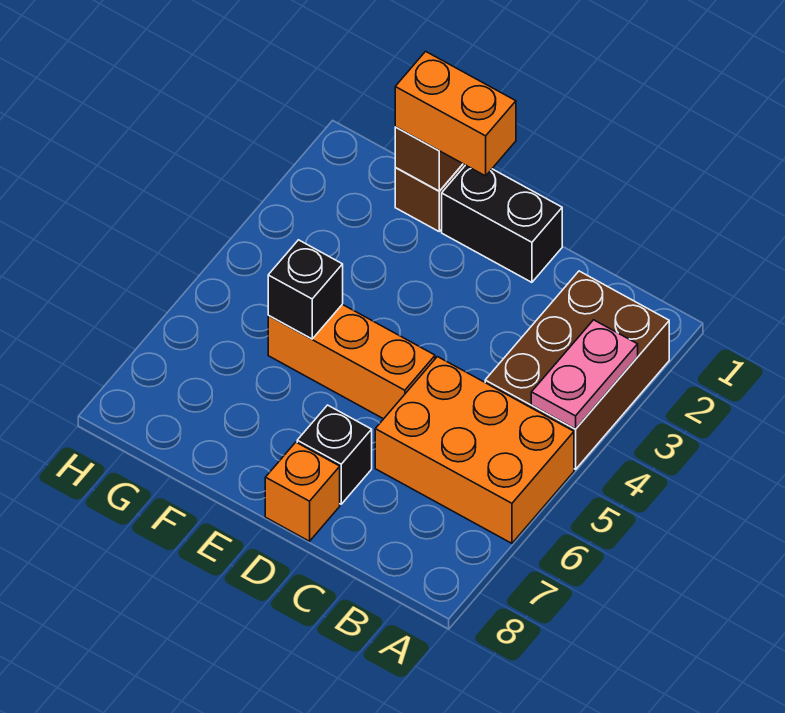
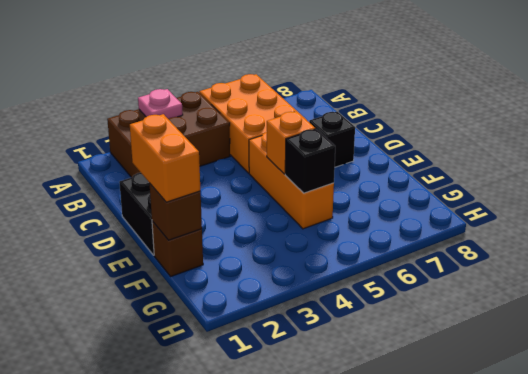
pink 1x2 plate [531,320,638,429] -> pink 1x1 plate [138,89,183,119]
orange 1x1 brick [265,442,340,541] -> orange 1x1 brick moved to [267,111,315,174]

